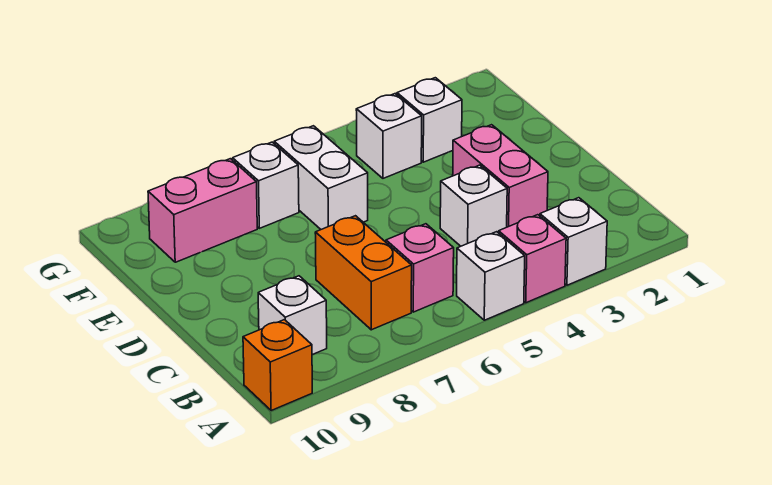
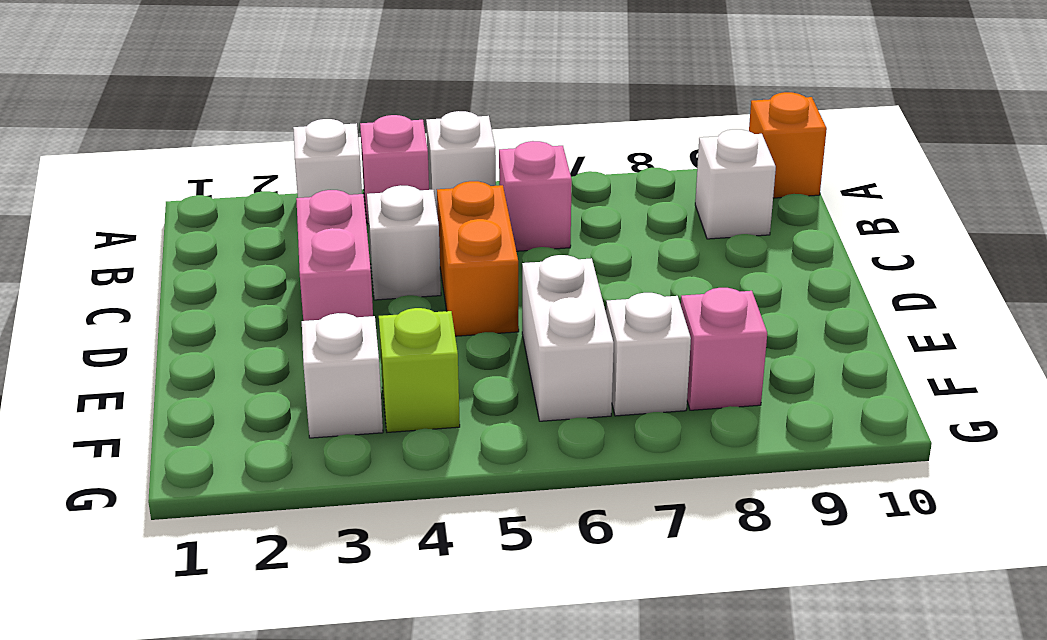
orange 1x2 brick [315,216,412,330] -> orange 1x2 brick moved to [437,181,519,336]
white 1x1 brick [356,94,422,178] -> lime 1x1 brick [379,308,460,432]
pink 1x2 brick [148,159,257,262] -> pink 1x1 brick [681,288,767,410]

